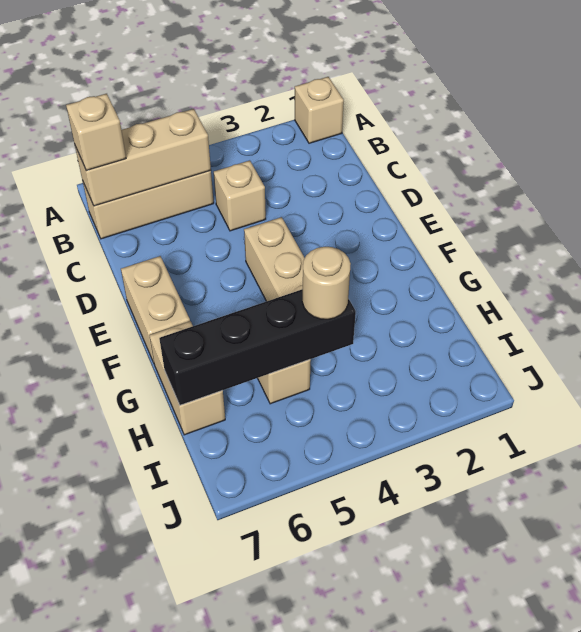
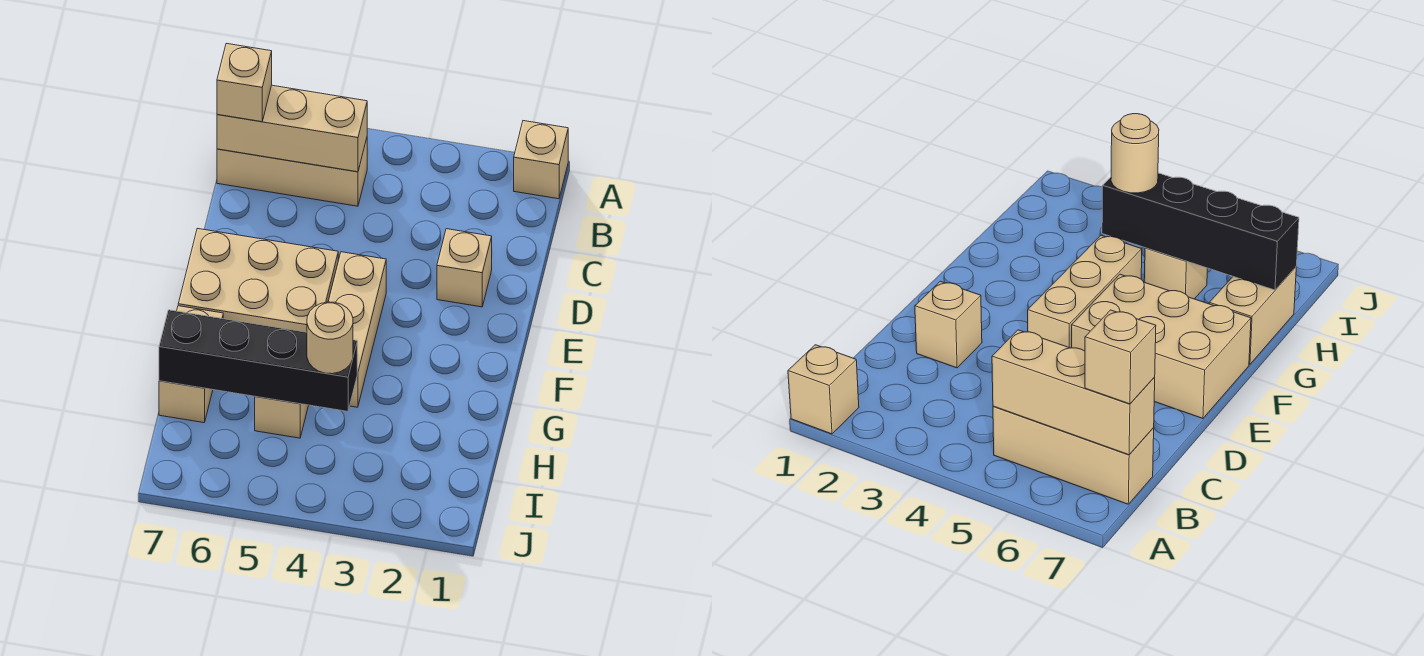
tan 1x1 brick [214,160,266,231] -> tan 1x1 brick moved to [437,229,492,307]
tan 1x2 brick [121,256,190,363] -> tan 2x3 brick [178,228,338,332]

